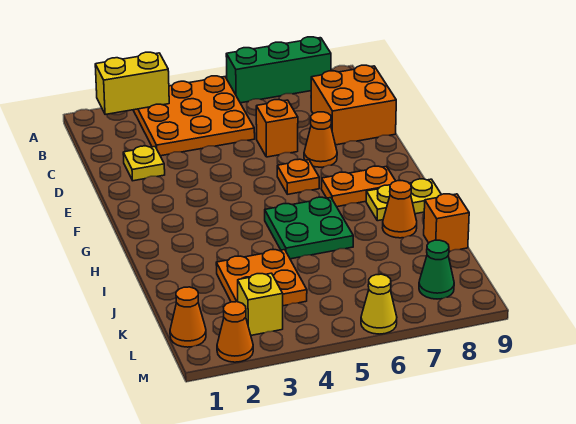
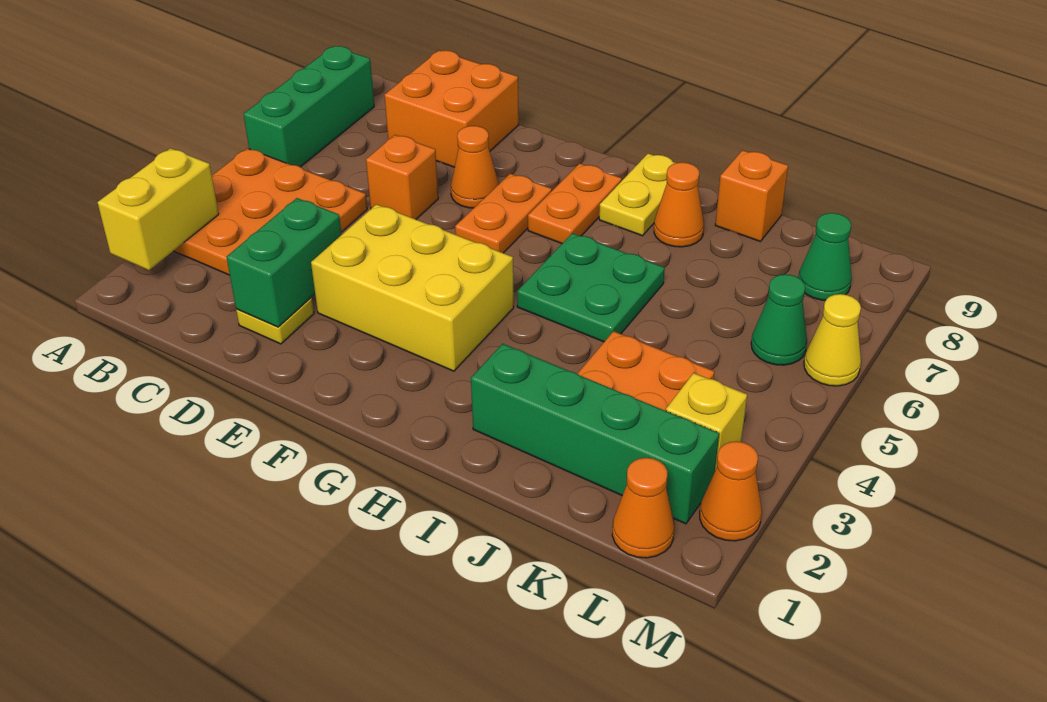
none -> green 1x2 brick [227,198,342,327]
none -> yellow 2x3 brick [311,204,514,371]
orange 1x1 plate [277,159,319,194] -> orange 1x2 plate [455,174,552,253]
none -> green 1x4 brick [471,344,719,524]
none -> green 1x1 cone [751,274,807,365]

